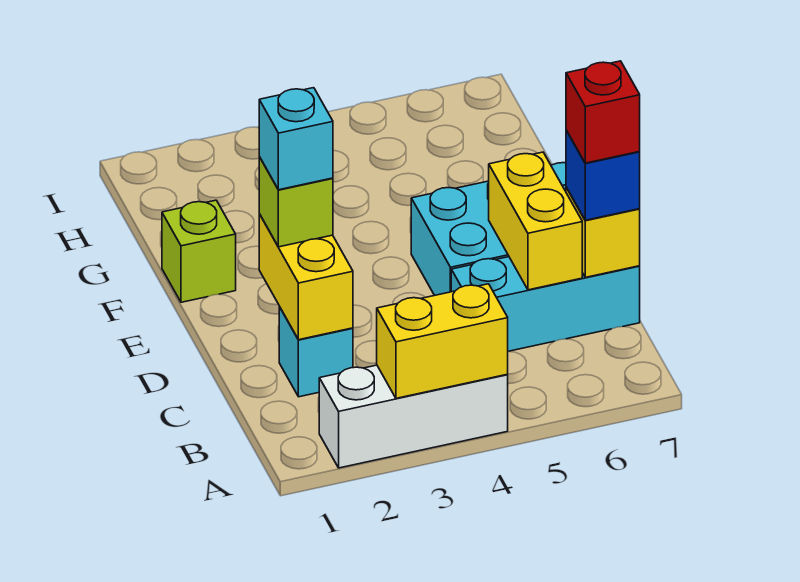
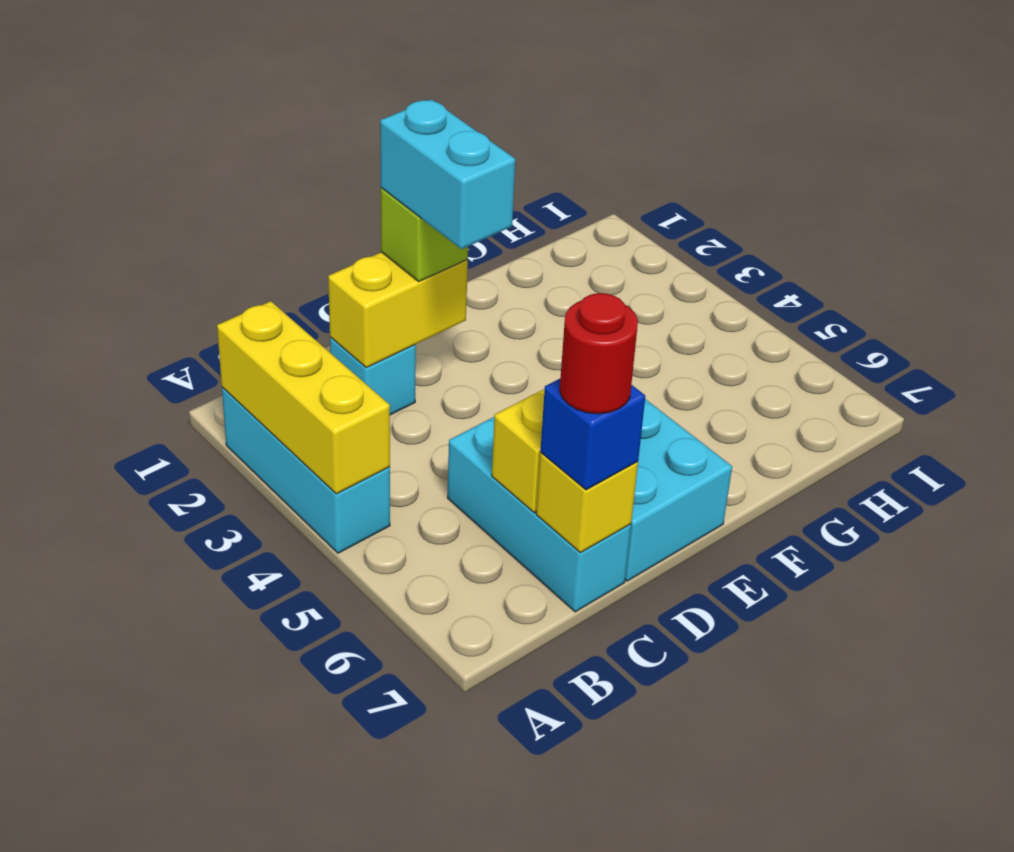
white 1x3 brick [319,365,508,468] -> cyan 1x3 brick [222,387,390,553]
yellow 1x2 brick [377,284,508,398] -> yellow 1x3 brick [217,301,390,494]
red 1x1 brick [566,61,640,163] -> red 1x1 round brick [560,293,638,414]
cyan 1x1 brick [259,88,333,190] -> cyan 1x2 brick [380,99,515,249]
lime 1x1 brick [162,200,236,302] -> none

